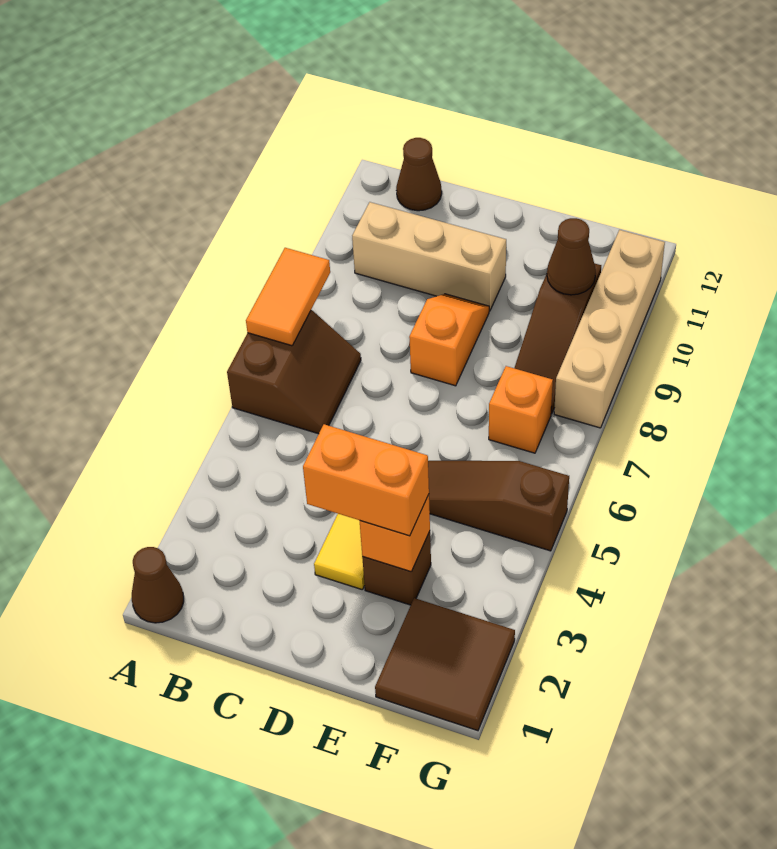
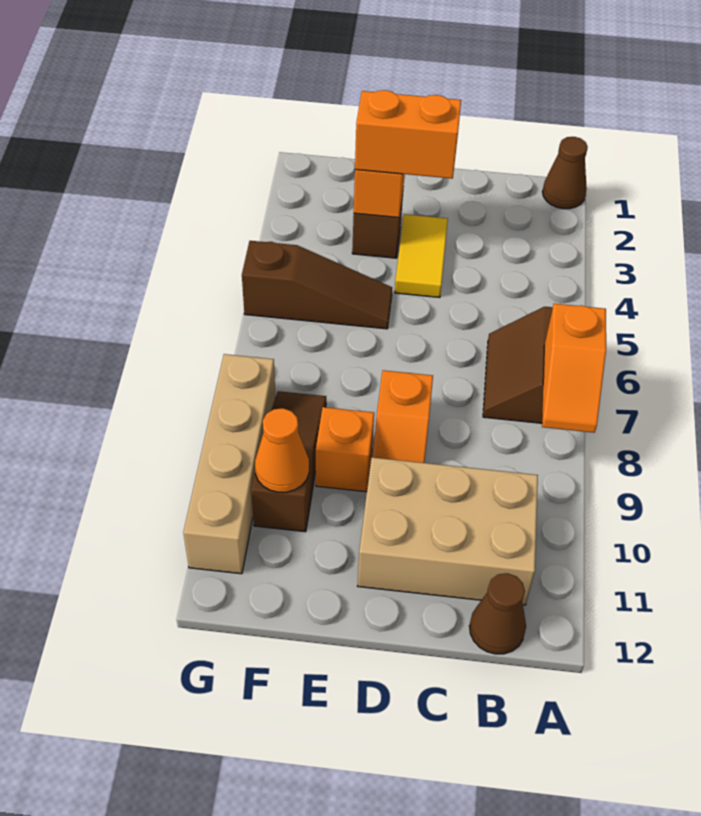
orange 1x2 tile [246,248,330,346] -> orange 1x2 slope [542,304,606,433]
tan 1x3 brick [352,202,506,311] -> tan 2x3 brick [358,457,538,605]
brown 2x2 tile [375,598,515,731] -> none
orange 1x1 brick [489,366,553,453] -> orange 1x1 brick moved to [316,407,374,492]
brown 1x1 cone [547,218,596,295] -> orange 1x1 cone [255,408,309,492]

